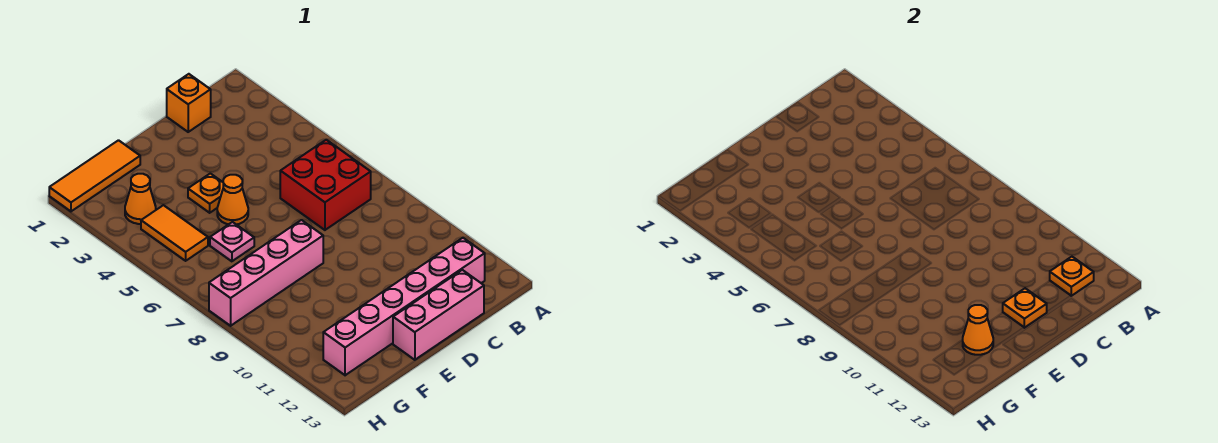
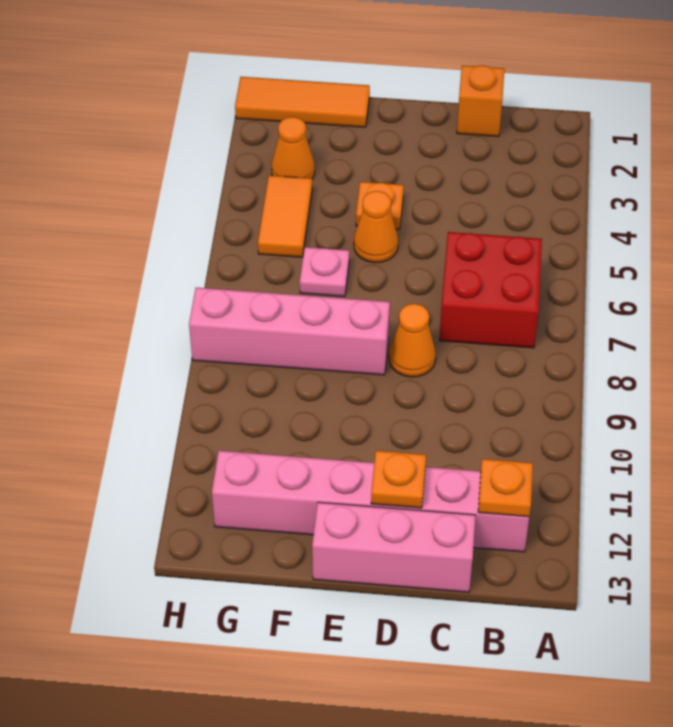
orange 1x1 cone [963,305,993,355] -> orange 1x1 cone moved to [389,304,436,377]

